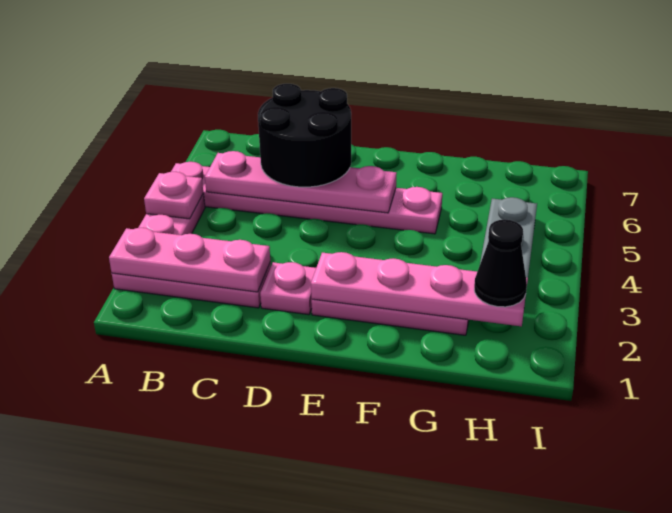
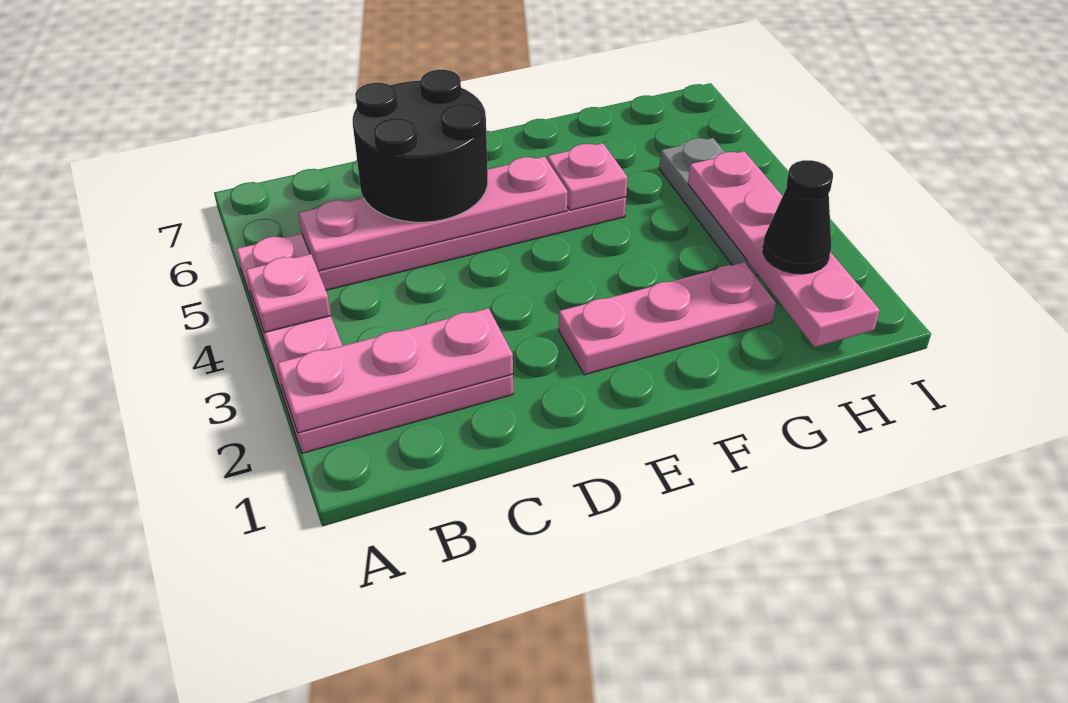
pink 1x1 plate [260,262,316,315] -> pink 1x1 plate moved to [548,143,627,210]
pink 1x4 plate [311,252,528,326] -> pink 1x4 plate turned to [688,151,880,347]

